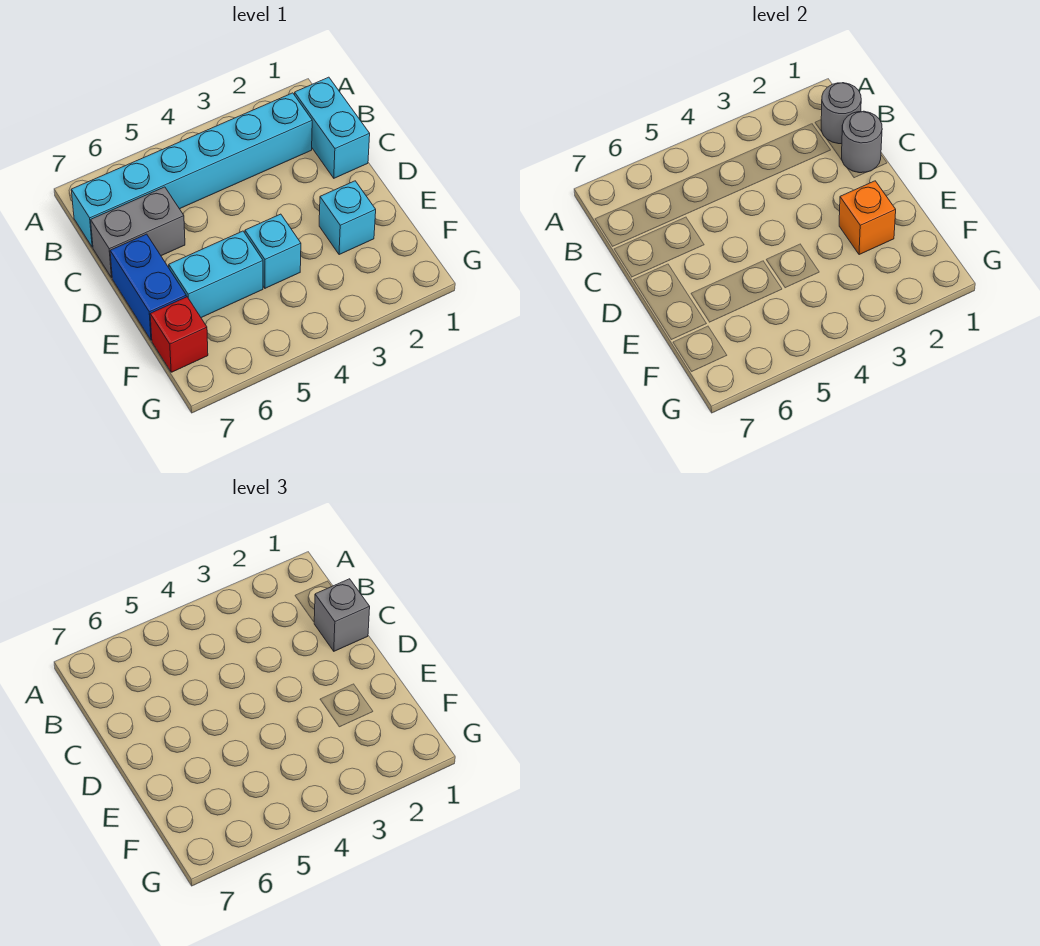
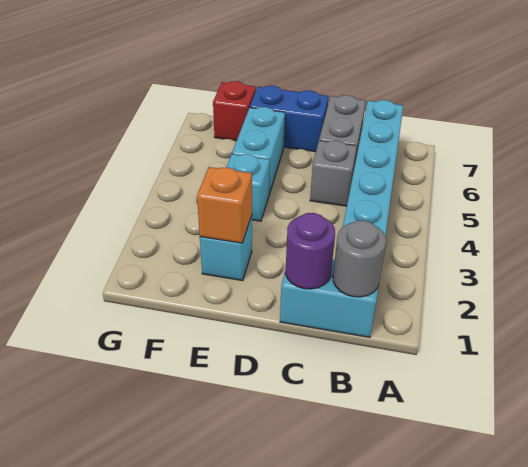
grey 1x1 round brick [842,111,882,173] -> purple 1x1 round brick [285,213,335,289]
grey 1x1 brick [314,579,370,651] -> grey 1x1 brick moved to [310,141,357,206]

